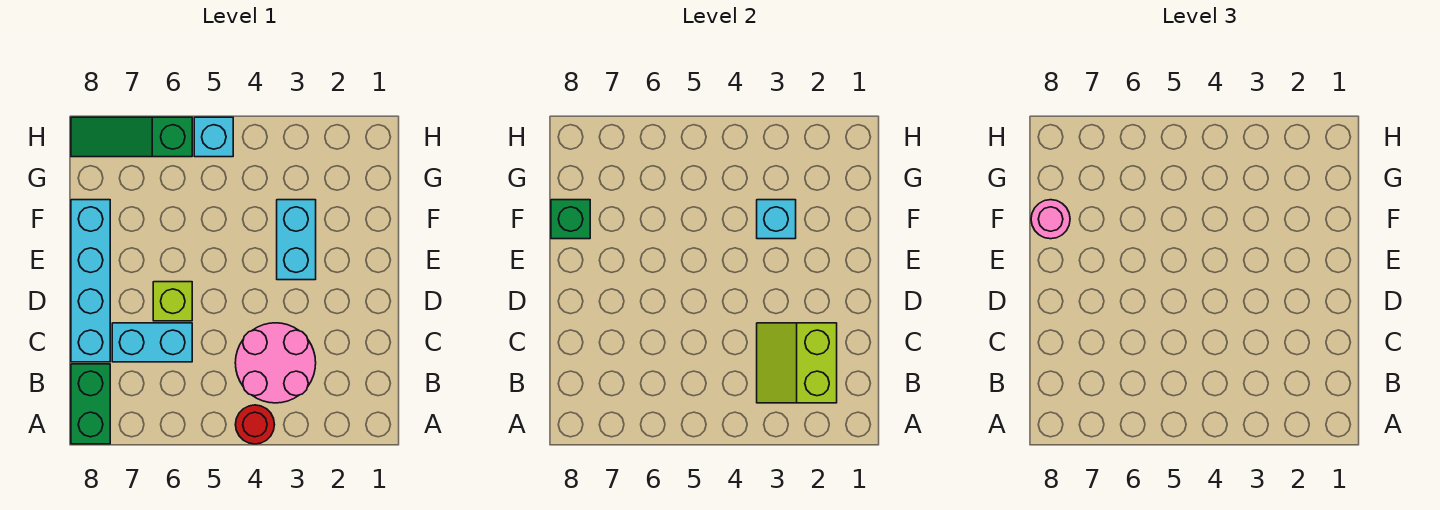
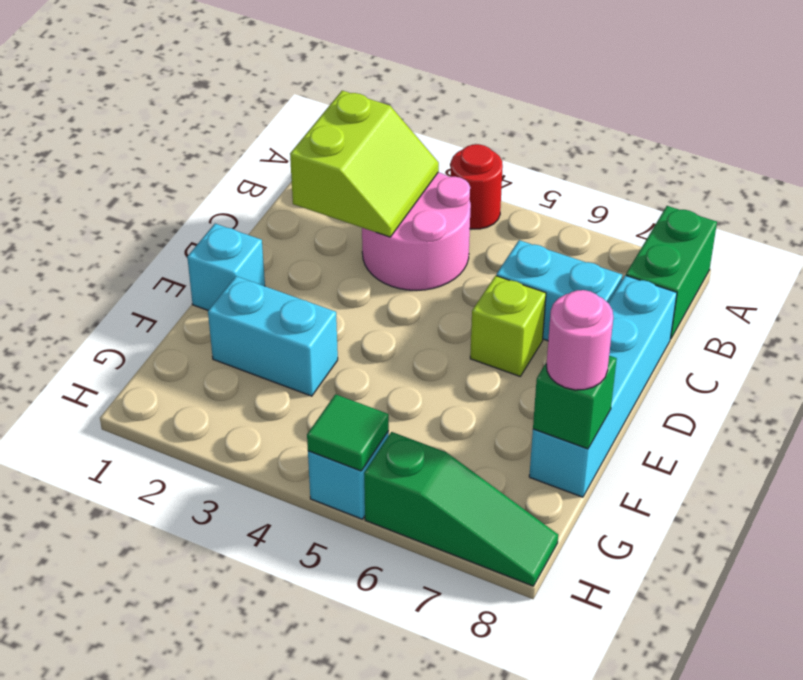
cyan 1x2 brick [277,200,316,280] -> cyan 1x2 brick turned to [208,276,338,396]
cyan 1x1 brick [757,200,796,239] -> cyan 1x1 brick moved to [187,224,265,310]
none -> green 1x1 tile [307,394,389,471]

